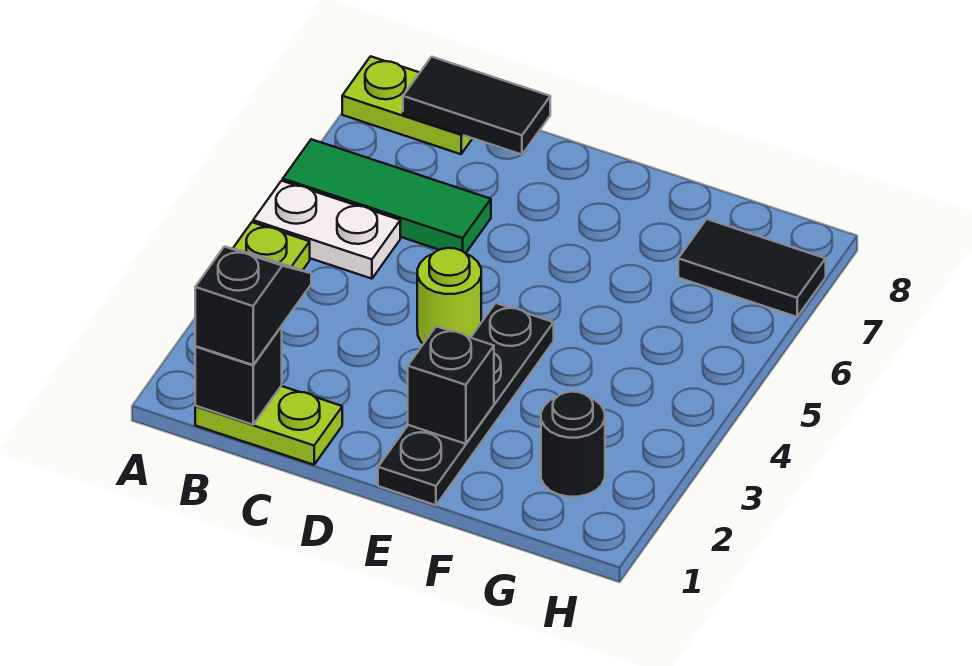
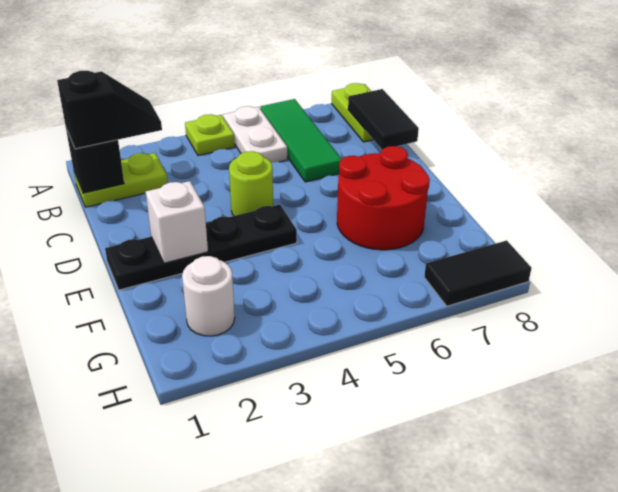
lime 1x2 plate [195,386,342,465] -> lime 1x2 plate turned to [74,153,168,207]
black 1x1 brick [408,326,494,444] -> white 1x1 brick [146,181,208,263]
none -> red 2x2 round brick [337,146,430,250]
black 1x1 round brick [541,392,605,497] -> white 1x1 round brick [182,256,235,336]
black 1x2 tile [678,219,826,317] -> black 1x2 tile turned to [424,240,531,306]

